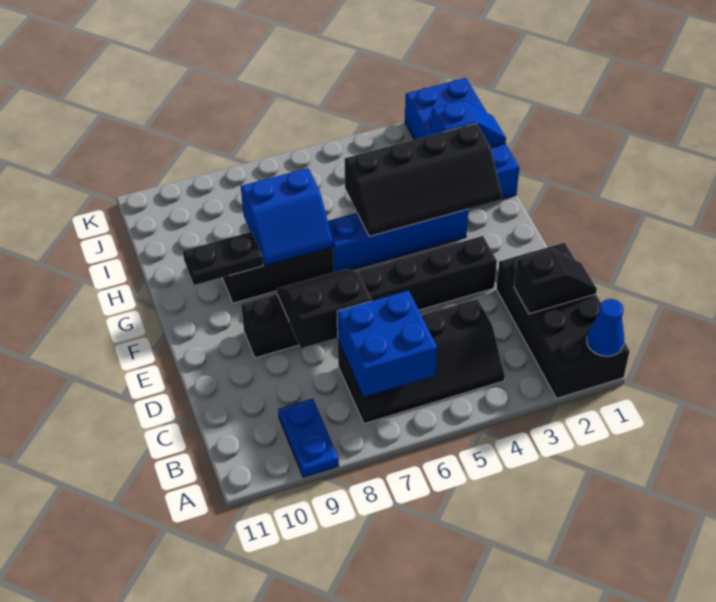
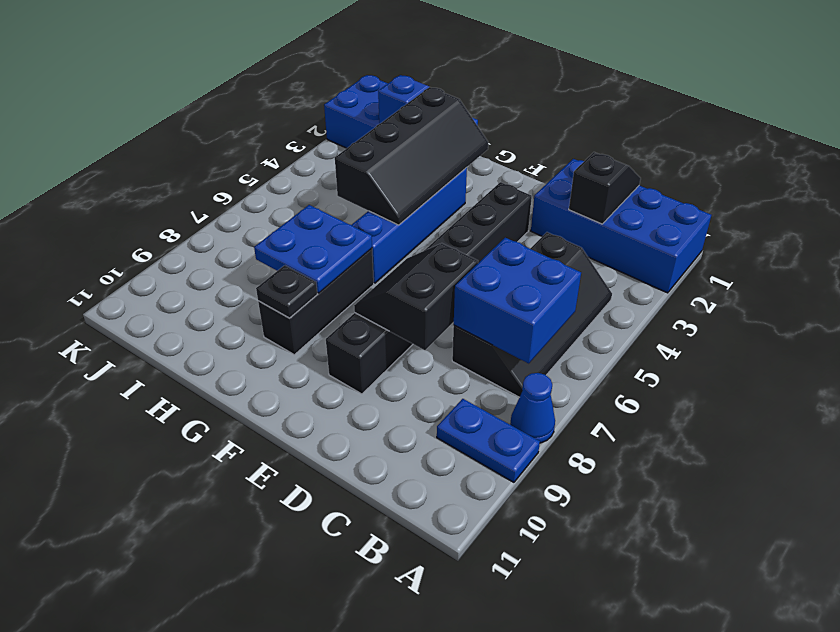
black 2x4 brick [496,243,630,399] -> blue 2x4 brick [531,159,711,293]
blue 1x1 cone [587,299,624,356] -> blue 1x1 cone moved to [510,373,555,443]
blue 2x2 slope [241,168,333,266] -> blue 2x2 plate [254,205,372,293]
black 1x2 plate [183,232,263,285] -> black 1x1 plate [256,265,317,318]

